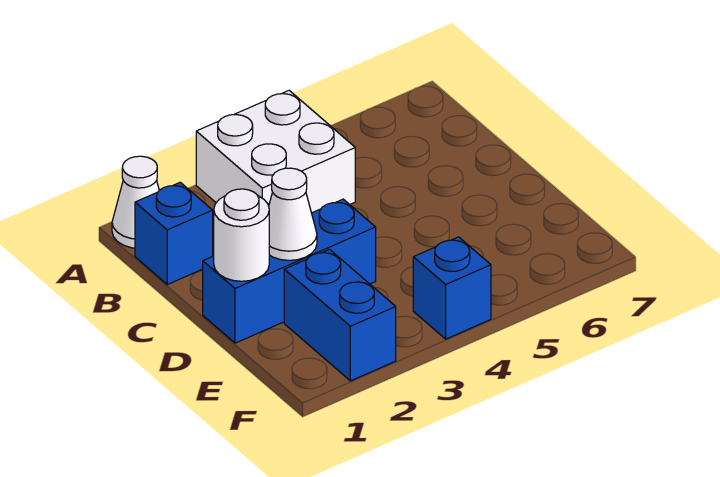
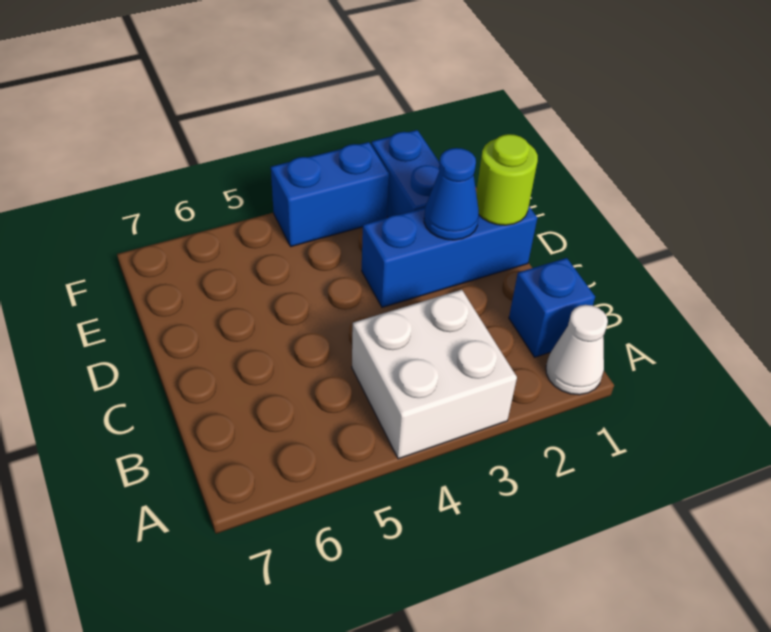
white 1x1 round brick [214,189,269,281] -> lime 1x1 round brick [476,134,538,225]
white 1x1 cone [269,168,317,260] -> blue 1x1 cone [424,148,479,240]
blue 1x1 brick [413,237,491,339] -> blue 1x2 brick [271,142,389,247]

